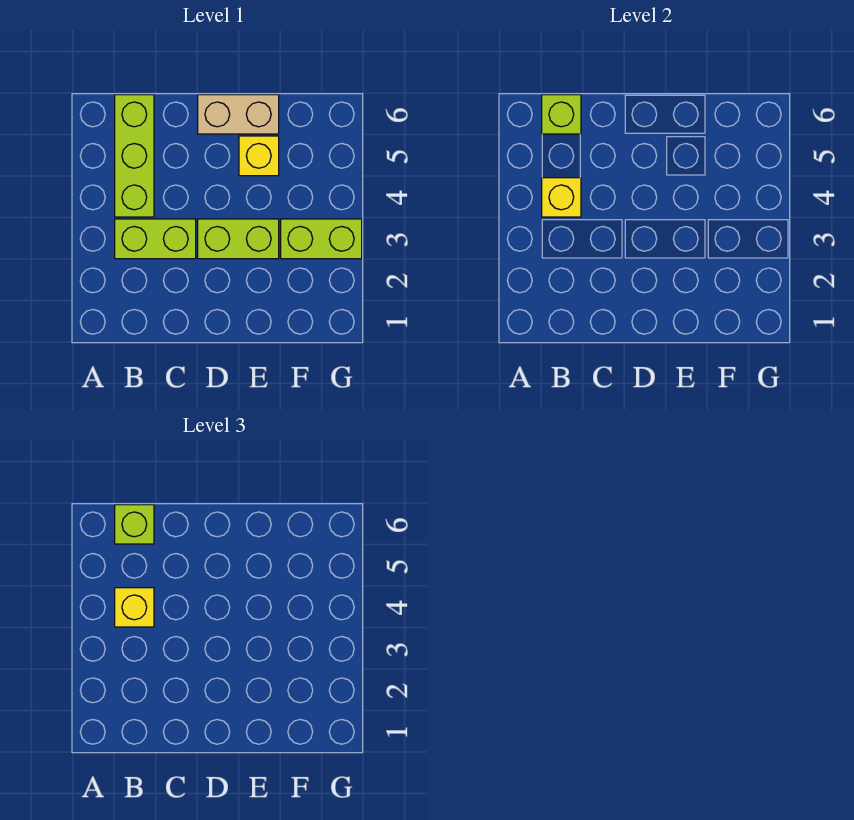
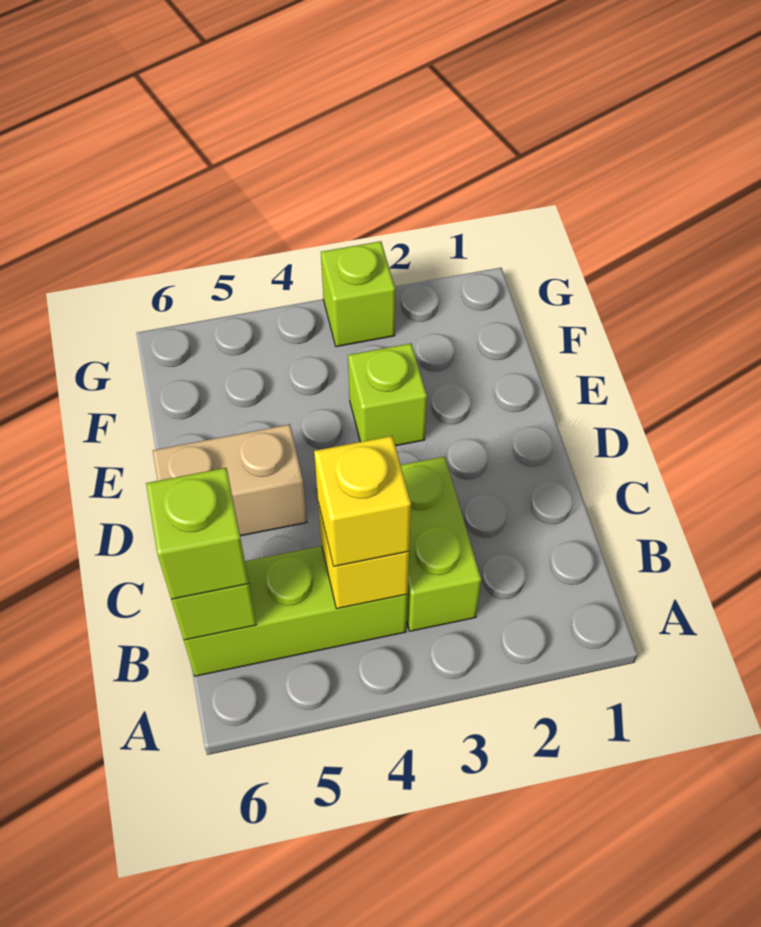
lime 1x2 brick [198,219,279,259] -> lime 1x1 brick [348,343,427,446]
tan 1x2 brick [198,95,279,134] -> tan 1x2 brick turned to [153,424,307,536]
yellow 1x1 brick [239,136,279,176] -> none
lime 1x2 brick [281,219,362,259] -> lime 1x1 brick [321,241,395,347]

